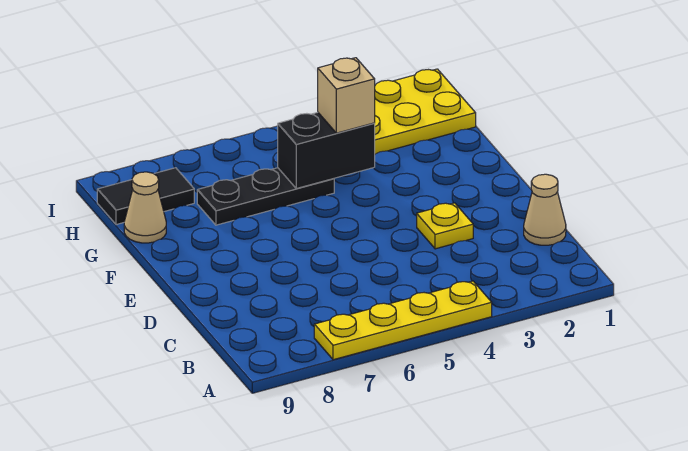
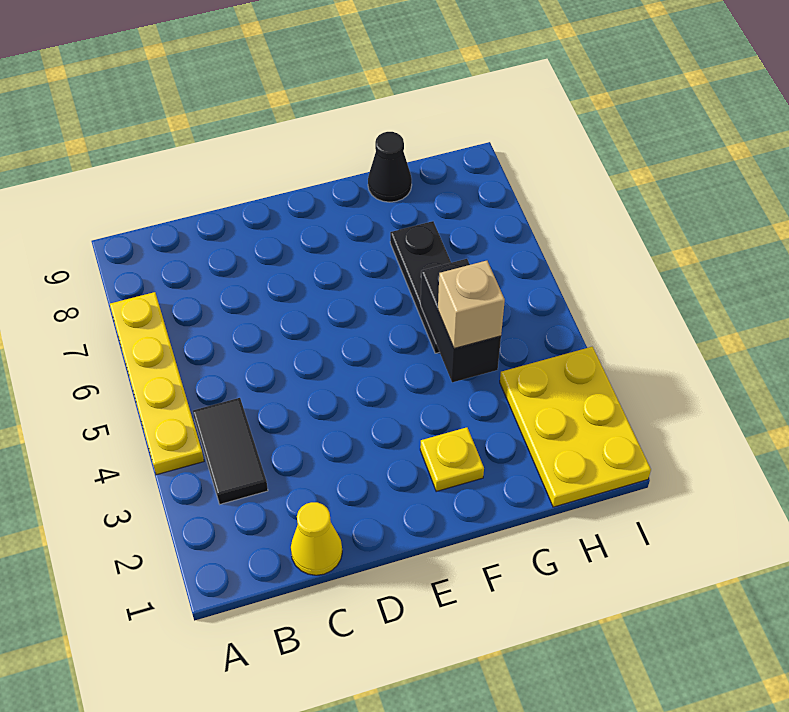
tan 1x1 cone [524,174,566,245] -> yellow 1x1 cone [291,502,342,575]
yellow 1x1 plate [417,203,473,249] -> yellow 1x1 plate moved to [420,427,484,491]
tan 1x1 cone [124,172,166,243] -> black 1x1 cone [368,132,412,202]
black 1x2 tile [97,168,194,225] -> black 1x2 tile moved to [193,398,268,504]

